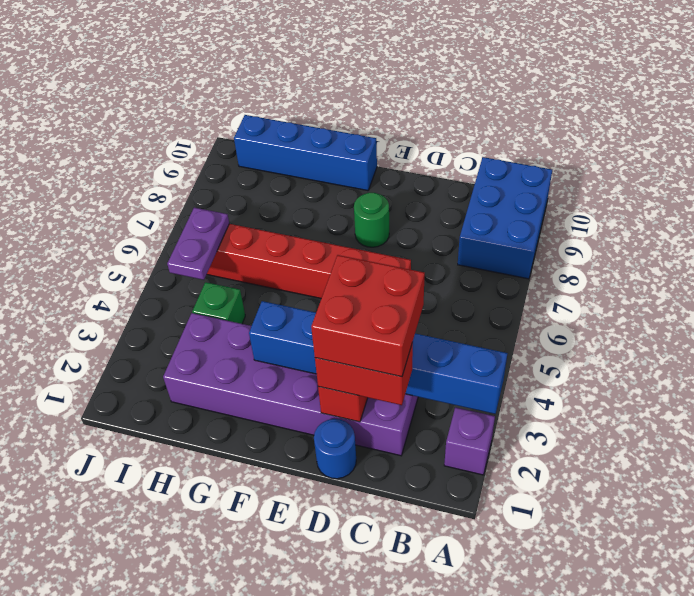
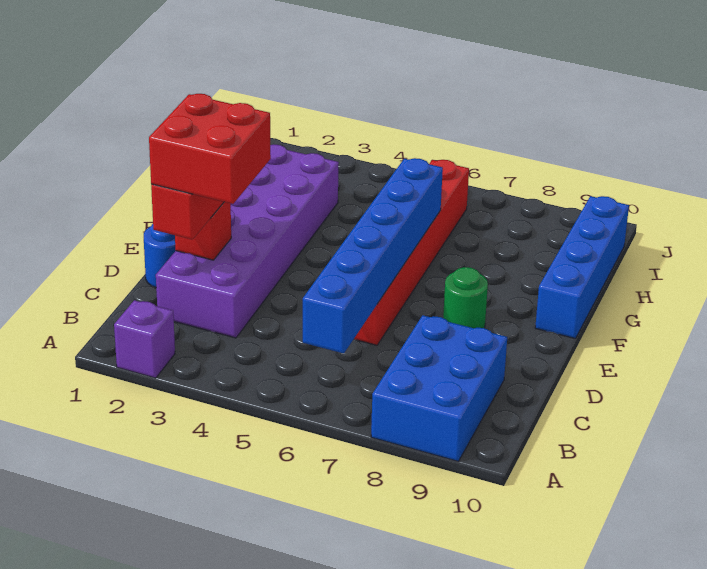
blue 1x6 brick [249,301,508,414] -> blue 1x6 brick moved to [303,158,443,353]
blue 2x3 brick [458,157,552,279] -> blue 2x3 brick turned to [371,315,507,461]
green 1x1 brick [192,282,245,324] -> none
purple 1x2 plate [167,208,229,280] -> none

